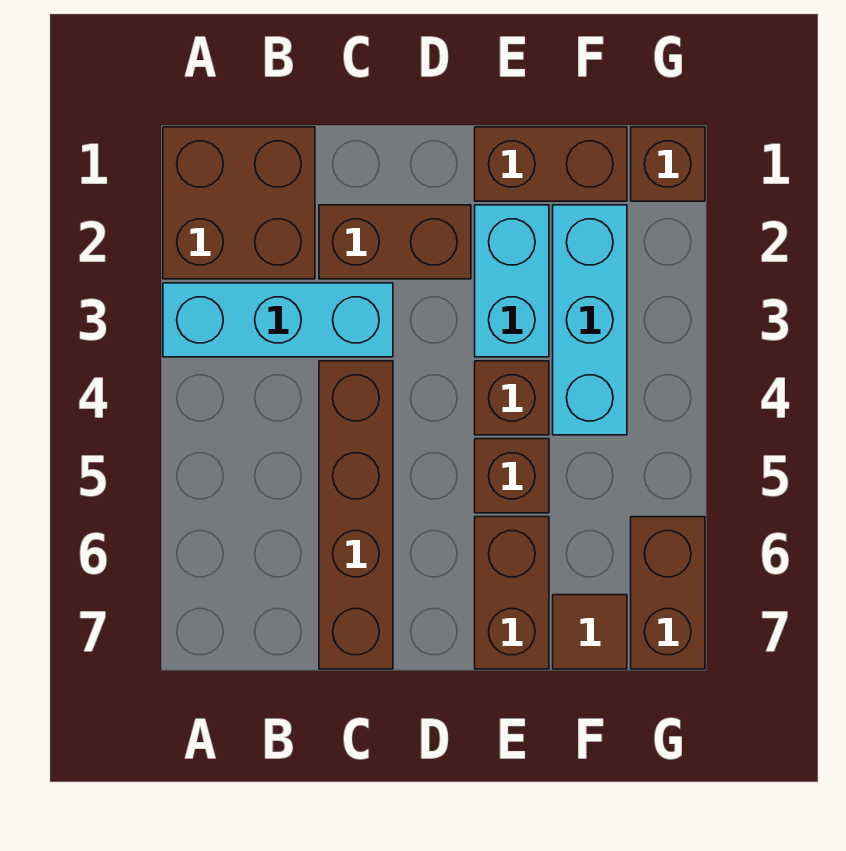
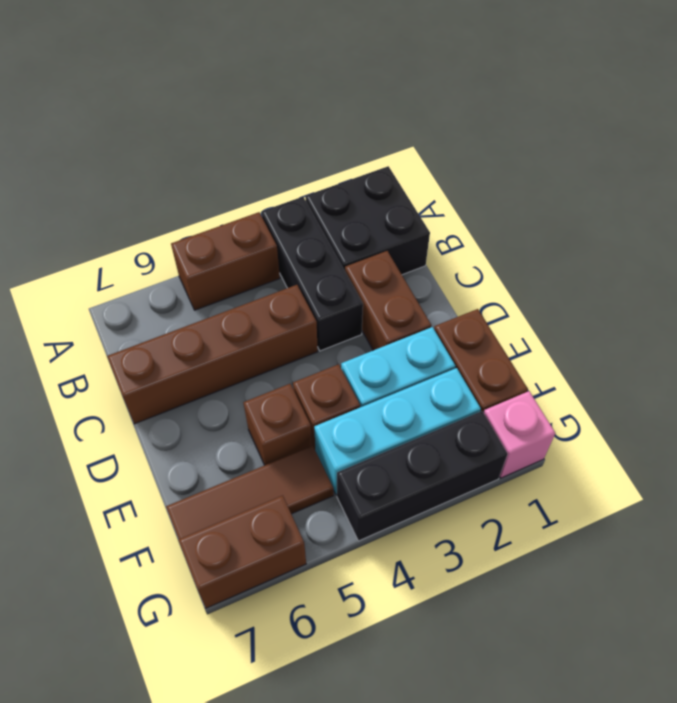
brown 2x2 brick [163,127,315,279] -> black 2x2 brick [305,166,430,275]
cyan 1x3 brick [163,283,393,357] -> black 1x3 brick [262,197,363,351]
brown 1x2 brick [475,517,549,669] -> brown 1x2 brick moved to [171,212,280,310]
brown 1x1 tile [553,595,627,669] -> brown 1x3 tile [166,446,334,539]
brown 1x1 brick [631,127,705,201] -> pink 1x1 brick [484,391,555,478]
none -> black 1x3 brick [337,411,508,541]

